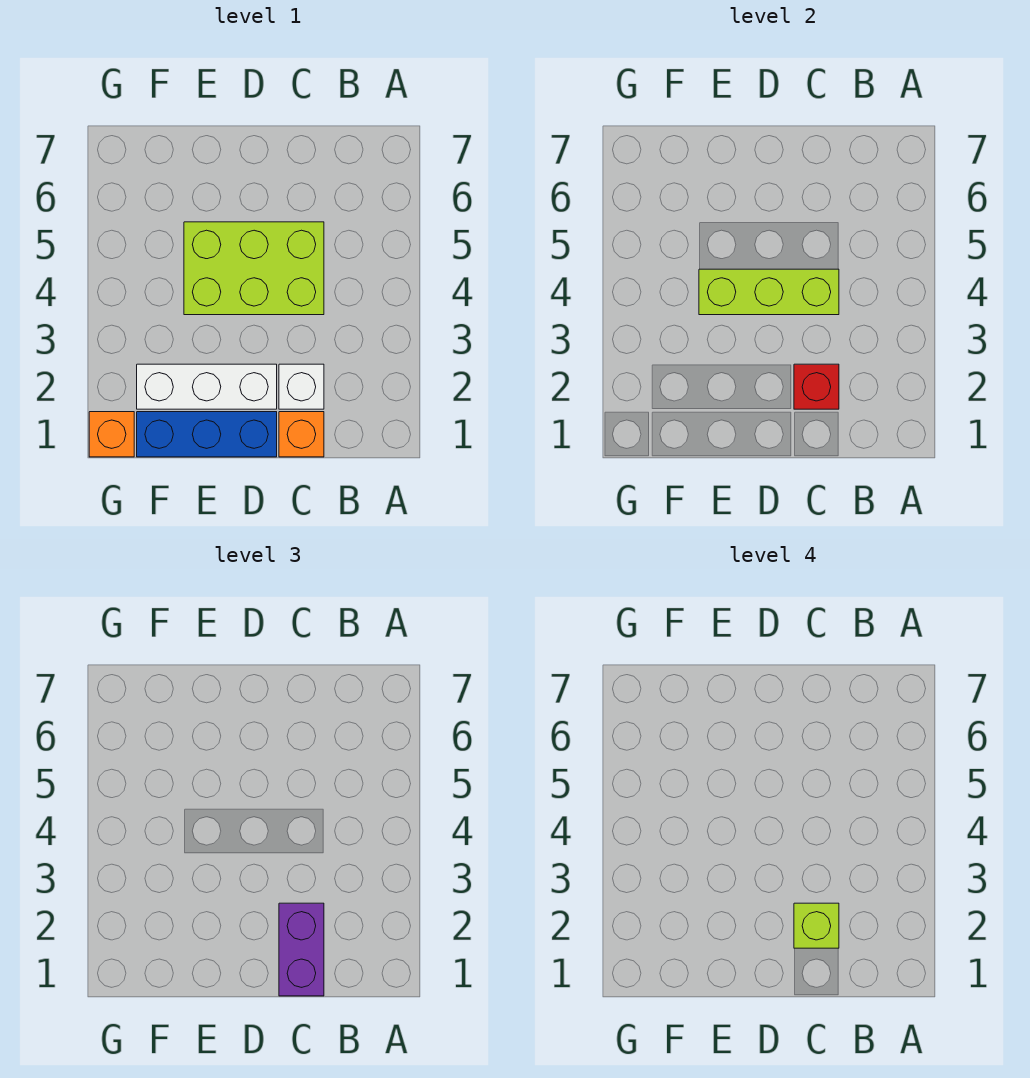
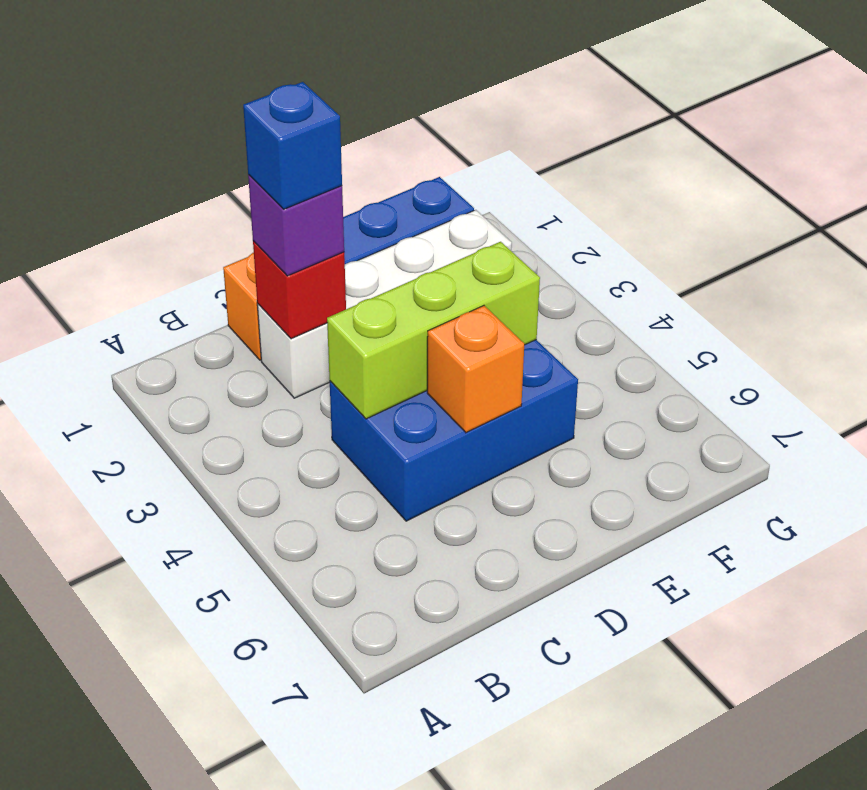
purple 1x2 brick [279,903,324,996] -> purple 1x1 brick [248,175,344,276]
lime 1x1 brick [794,903,839,948] -> blue 1x1 brick [243,82,342,209]
lime 2x3 brick [184,222,324,315] -> blue 2x3 brick [330,340,578,521]
orange 1x1 brick [89,412,134,457] -> orange 1x1 brick moved to [427,306,524,433]

